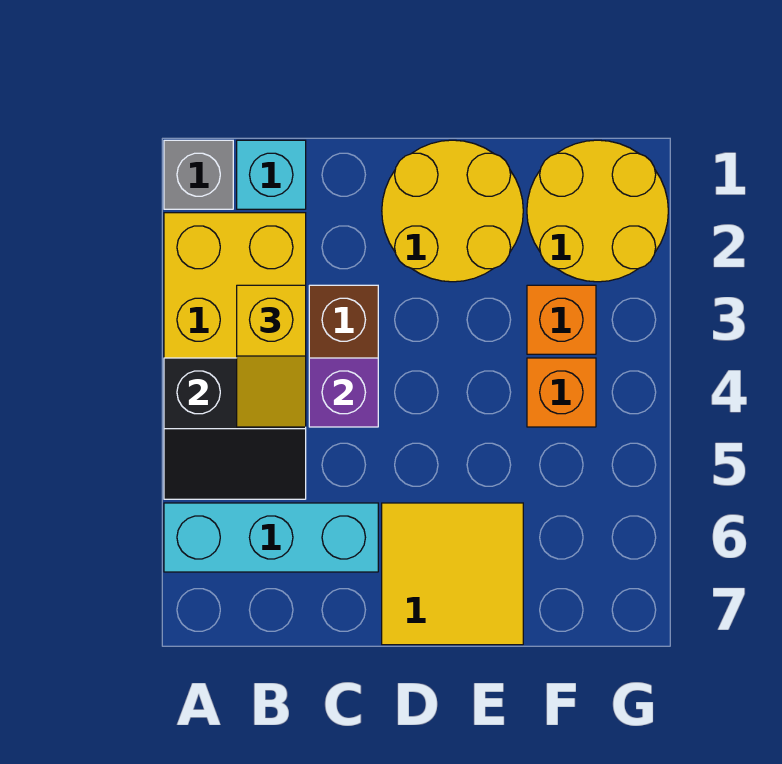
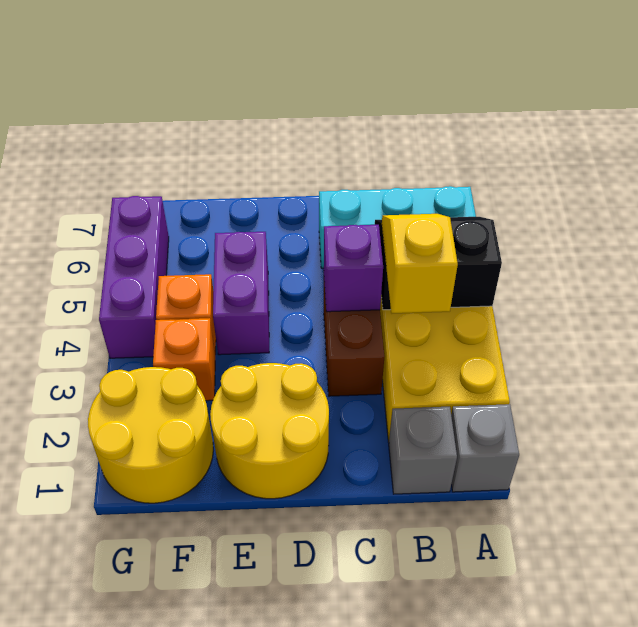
cyan 1x1 brick [237,140,306,209] -> grey 1x1 brick [389,407,457,494]
yellow 2x2 tile [382,503,523,645] -> none
none -> purple 1x2 brick [213,232,269,355]
none -> purple 1x3 brick [99,196,169,358]

